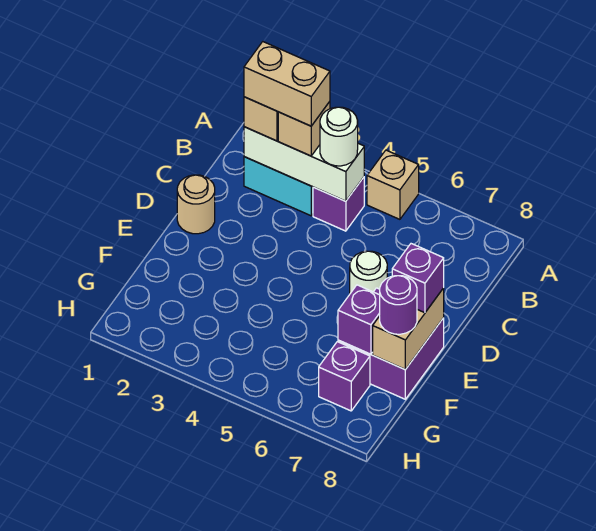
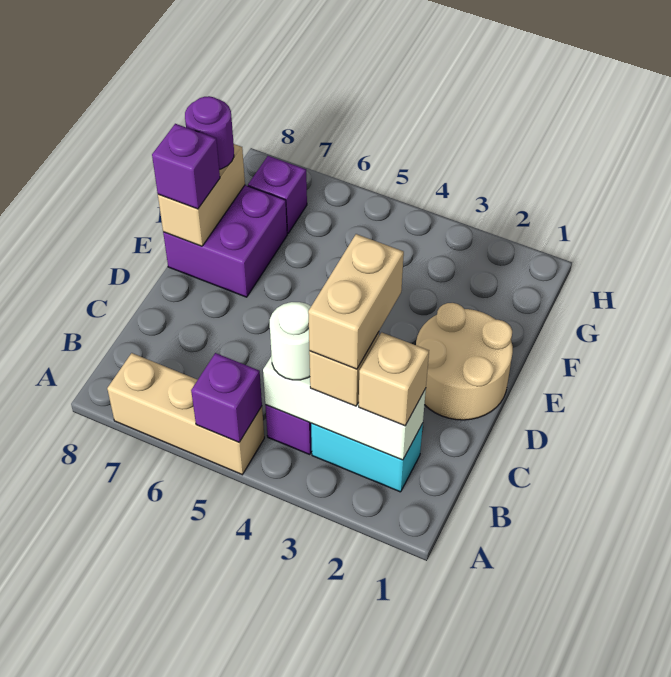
tan 1x1 brick [367,150,419,219] -> tan 1x3 brick [107,353,264,475]
tan 1x2 brick [244,42,330,126] -> tan 1x2 brick turned to [308,234,404,369]
tan 1x1 round brick [177,175,215,234] -> tan 2x2 round brick [416,303,513,420]
white 1x1 round brick [350,251,387,293] -> none
purple 1x1 brick [338,285,380,354] -> purple 1x1 brick moved to [191,353,262,442]

